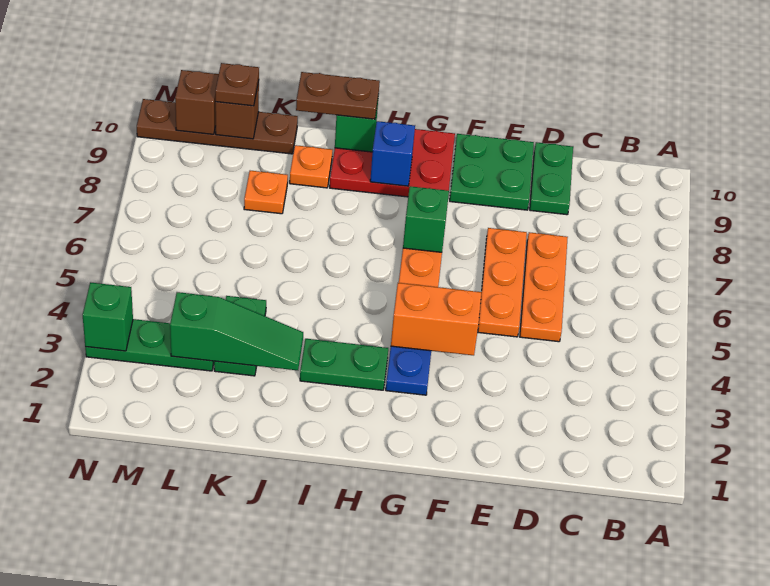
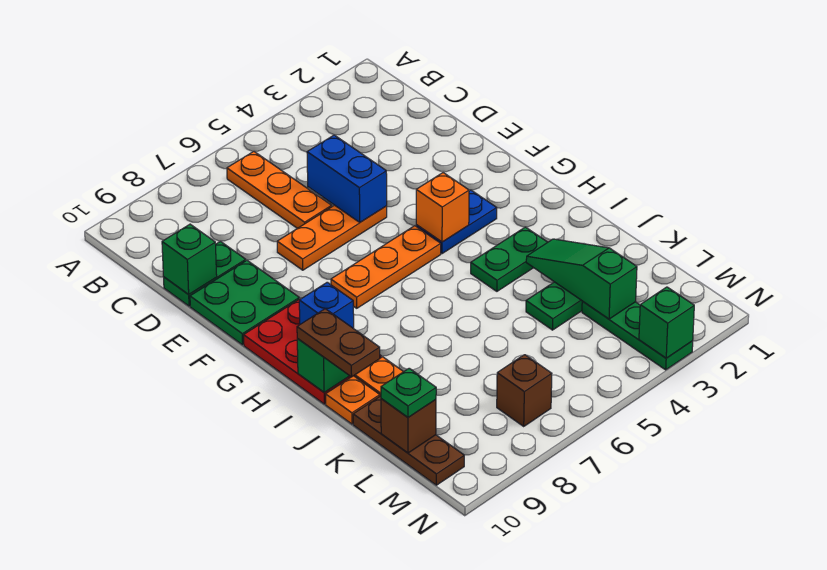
orange 1x3 plate [520,232,568,342] -> orange 1x3 plate turned to [227,151,332,228]
none -> blue 1x2 brick [307,135,387,222]
orange 1x2 brick [391,283,481,355] -> orange 1x1 brick [416,173,469,242]
green 1x1 brick [403,186,449,252] -> green 1x1 brick moved to [162,224,217,295]
green 1x2 plate [300,339,388,390] -> green 1x2 plate turned to [471,227,548,291]
orange 1x1 plate [244,171,288,214] -> orange 1x1 plate moved to [326,376,380,424]
brown 1x4 plate [137,99,298,154] -> brown 1x3 plate [353,396,464,485]
brown 1x1 plate [215,63,259,106] -> green 1x1 plate [381,368,436,417]
brown 1x1 brick [175,70,219,134] -> brown 1x1 brick moved to [497,355,552,426]

